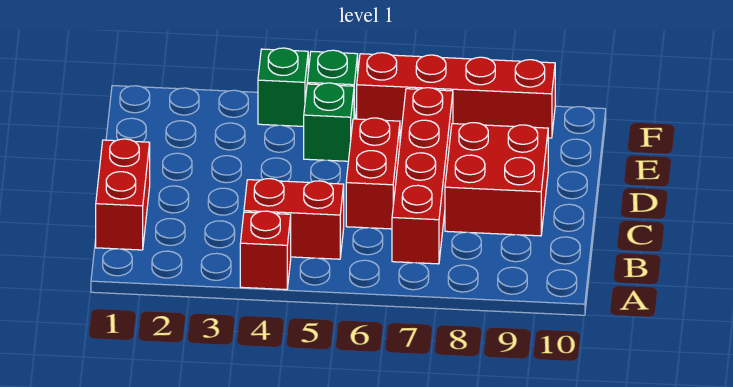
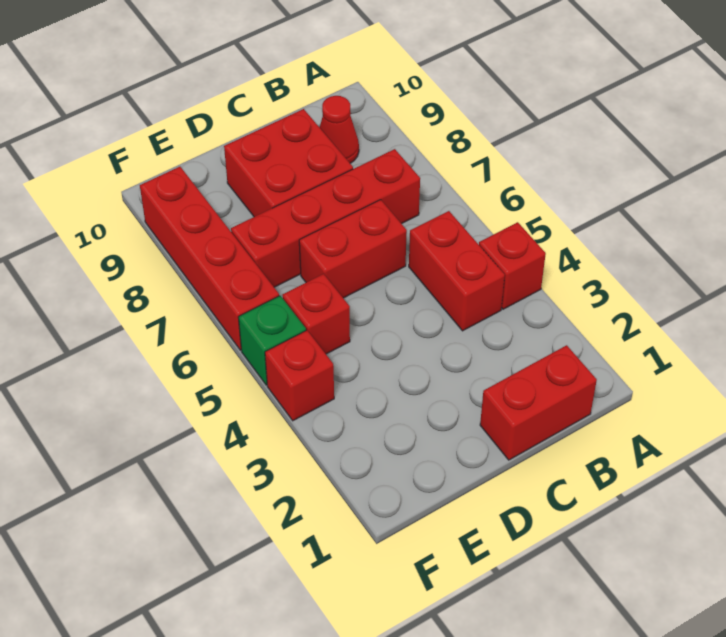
none -> red 1x1 cone [320,96,359,163]
green 1x1 brick [304,83,354,161] -> red 1x1 brick [282,274,350,354]
green 1x1 brick [258,48,308,126] -> red 1x1 brick [265,330,334,421]

